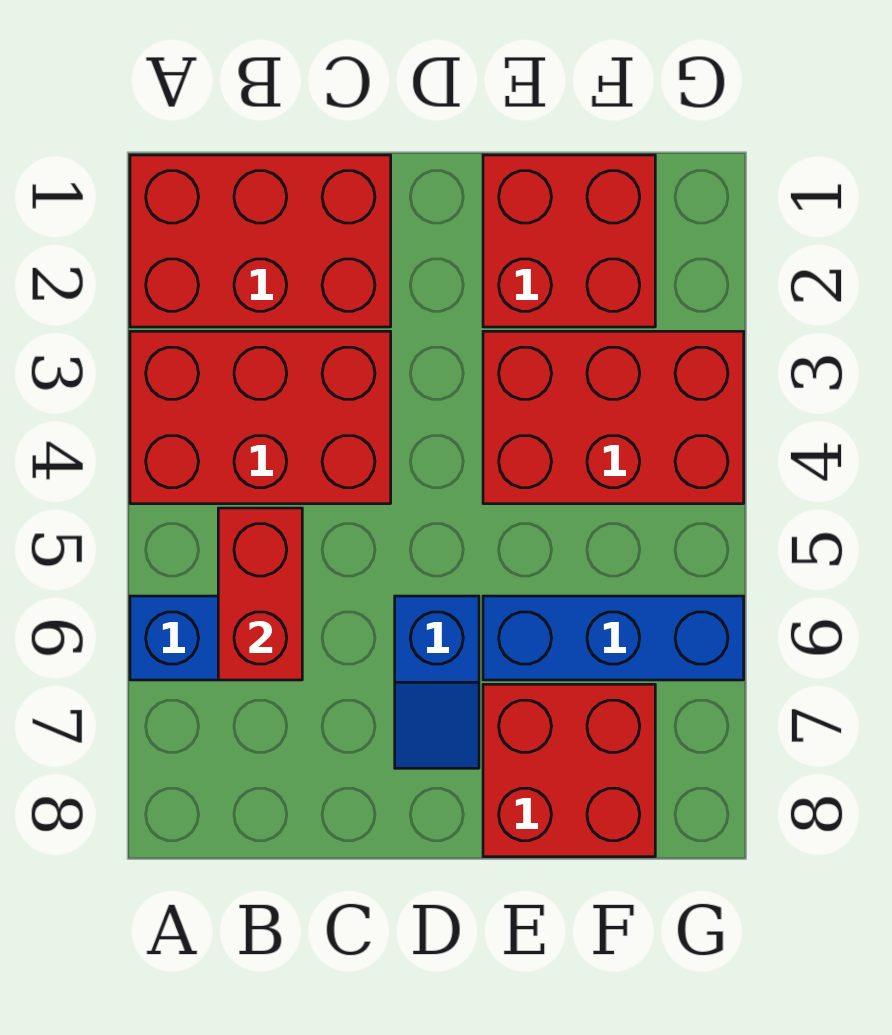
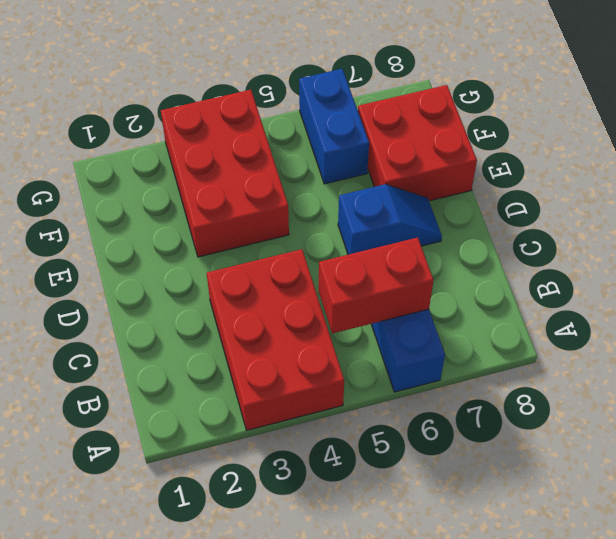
red 2x3 brick [130,155,391,327] -> none
red 2x2 brick [483,155,655,327] -> none
blue 1x3 brick [483,596,744,680] -> blue 1x2 brick [299,69,369,184]

